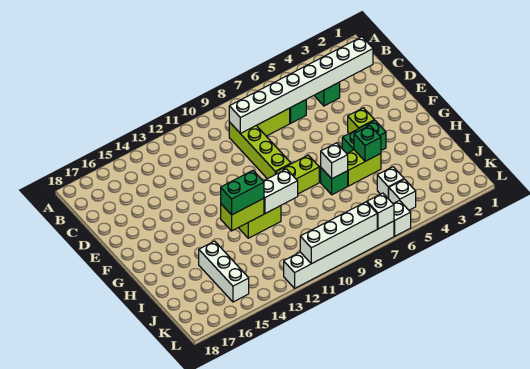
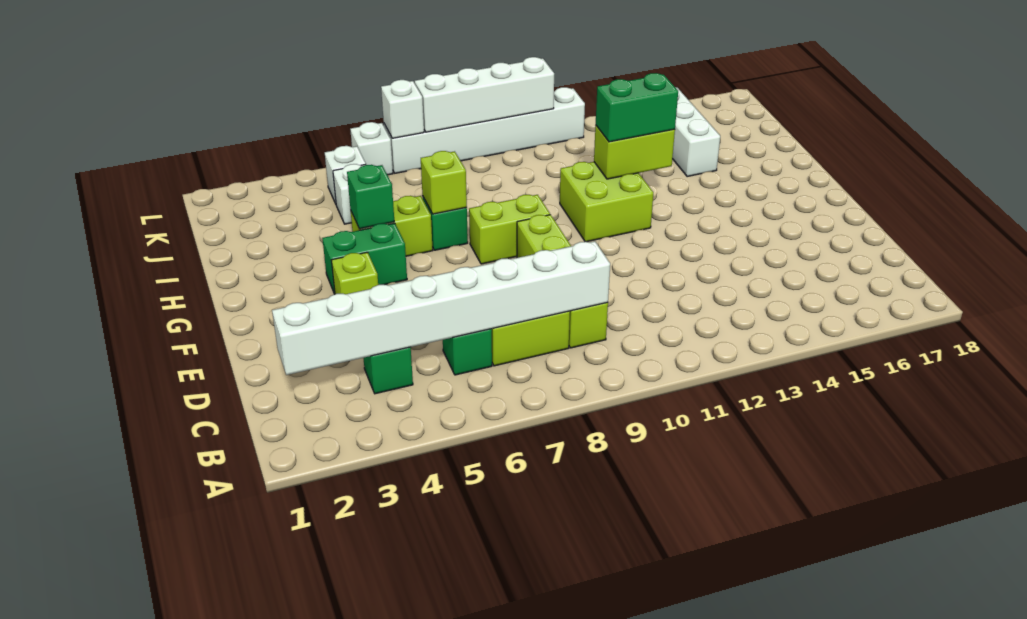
white 1x1 brick [321,143,348,179] -> lime 1x1 brick [421,151,467,214]
white 1x2 brick [264,169,298,213] -> none

